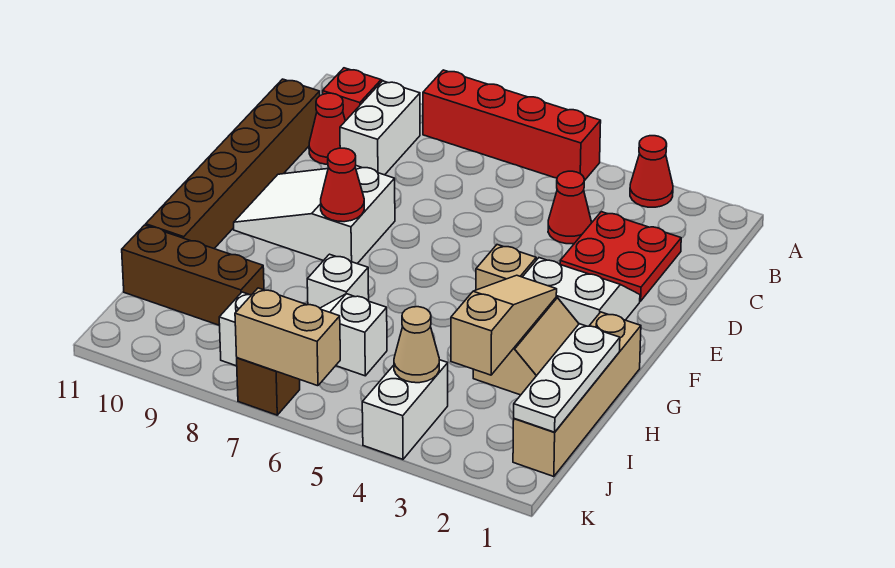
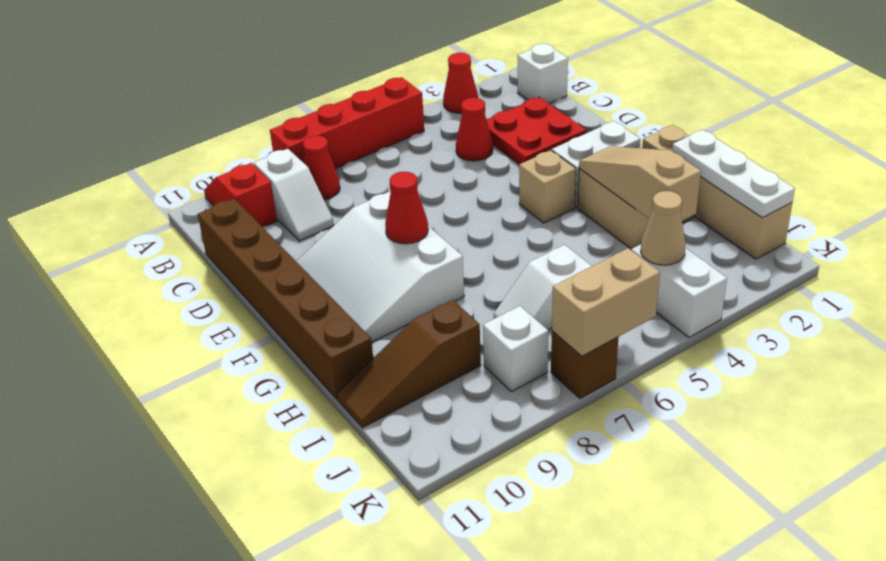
white 1x2 brick [340,81,420,175] -> white 1x2 slope [254,149,334,241]
red 1x1 cone [309,93,345,164] -> red 1x1 cone moved to [303,136,340,200]
white 2x3 slope [234,166,395,264] -> white 3x3 slope [296,192,464,342]
white 1x1 brick [307,254,369,308] -> white 1x1 brick moved to [518,44,568,103]
brown 1x3 brick [122,225,264,326] -> brown 1x3 slope [337,300,481,428]

